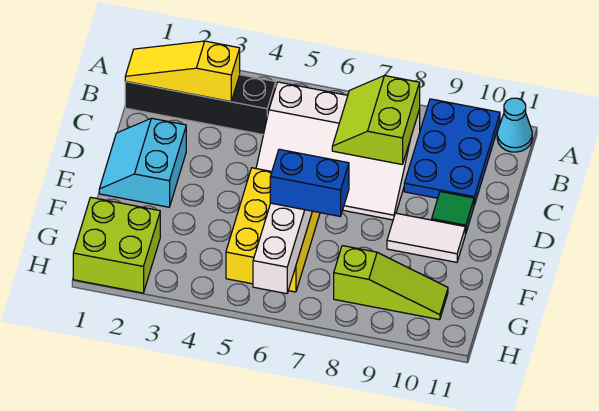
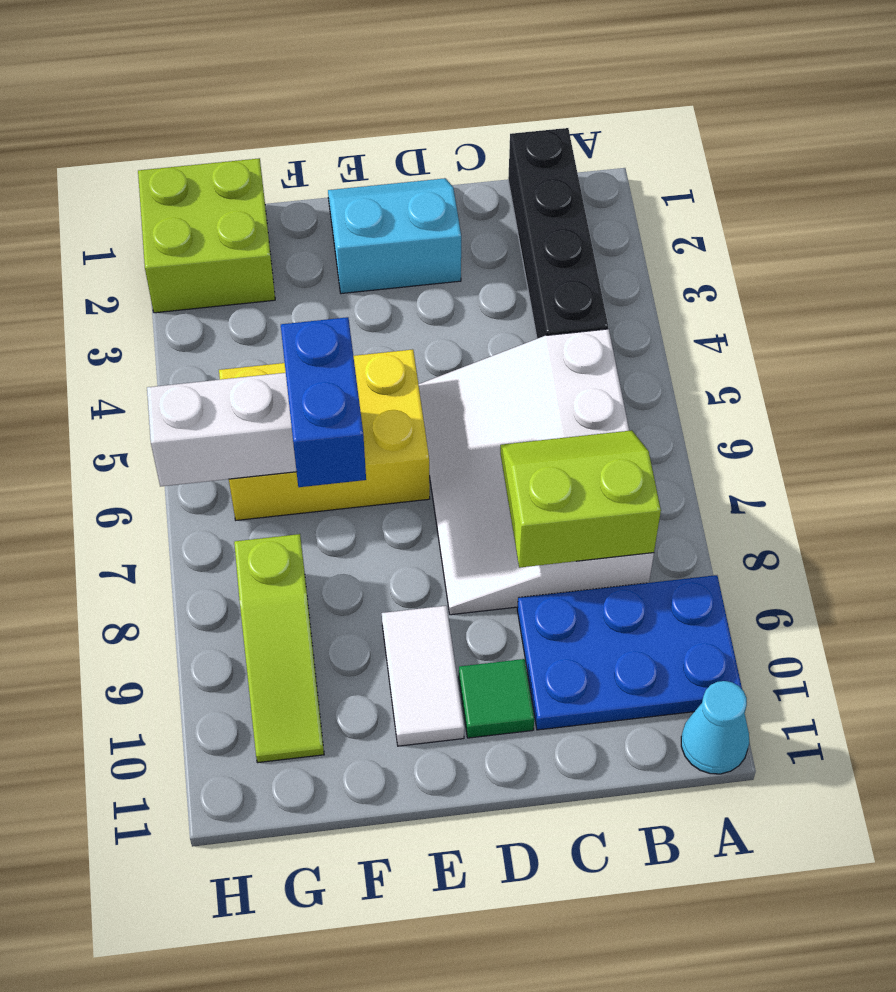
yellow 1x3 slope [125,41,240,102] -> none

